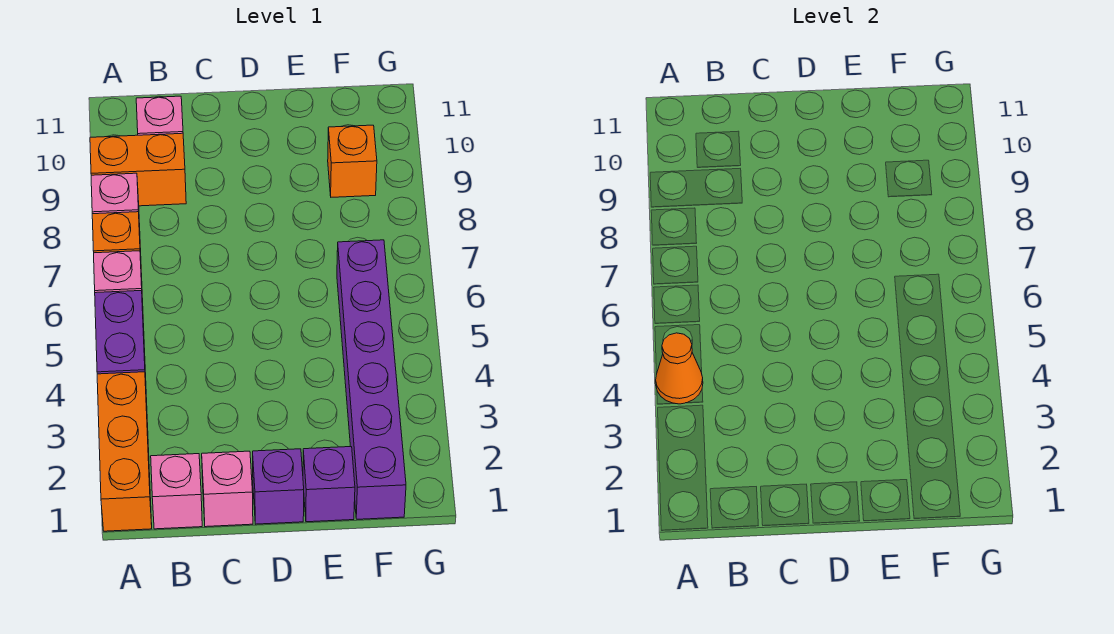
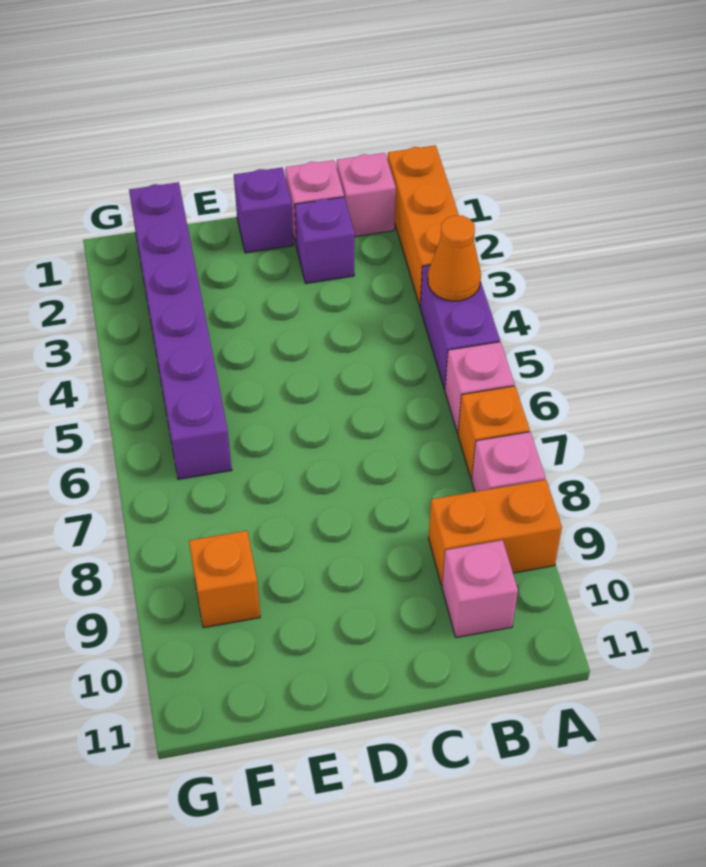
purple 1x1 brick [303,447,355,522] -> purple 1x1 brick moved to [295,197,355,283]

